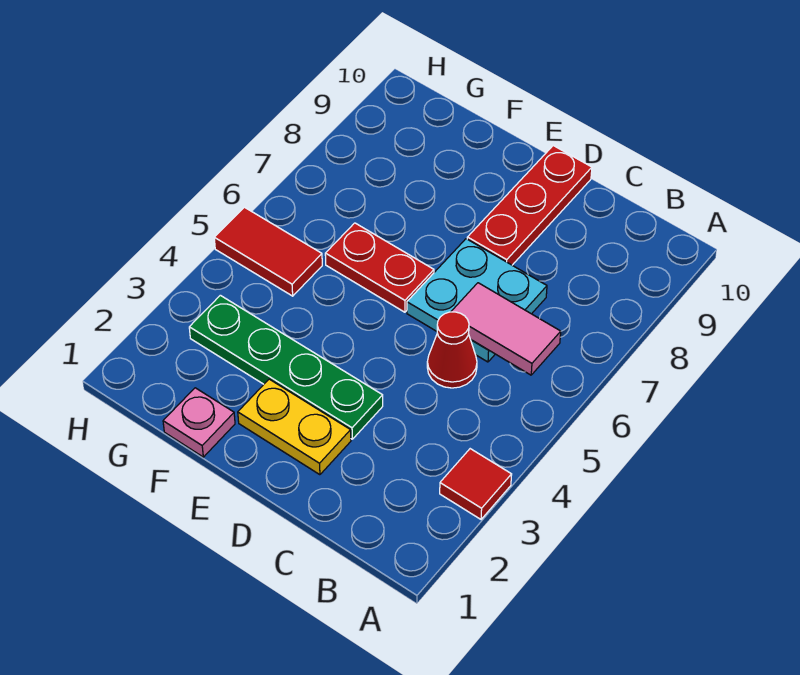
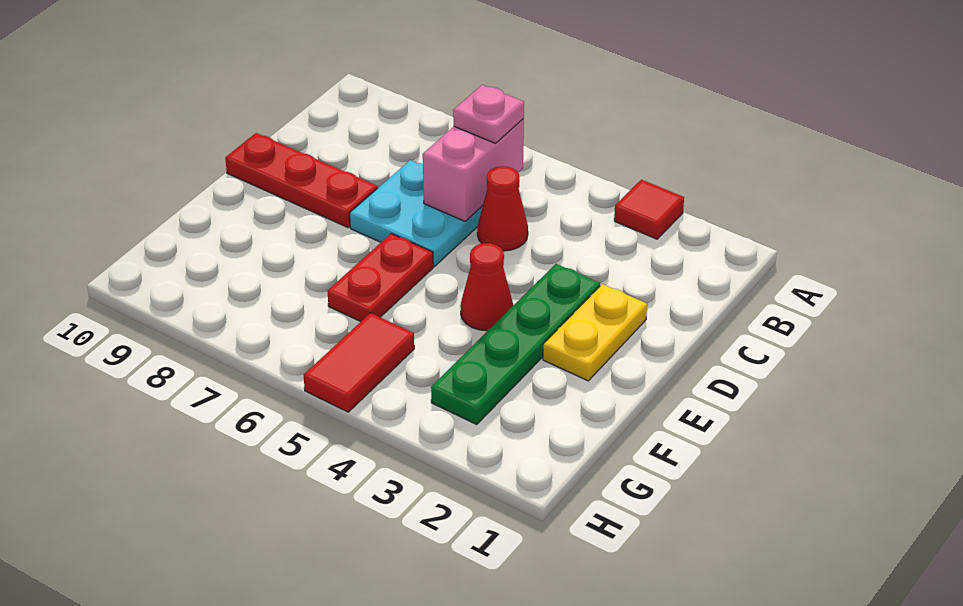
pink 1x2 tile [451,283,561,375] -> pink 1x2 brick [423,119,524,221]
none -> red 1x1 cone [460,243,513,331]
pink 1x1 plate [163,388,235,457] -> pink 1x1 plate moved to [453,85,524,143]

